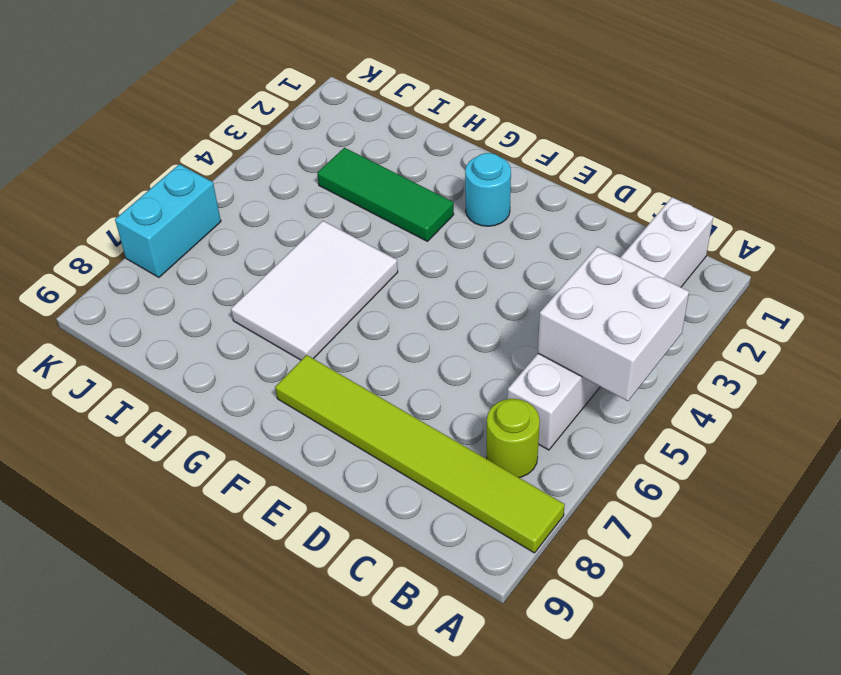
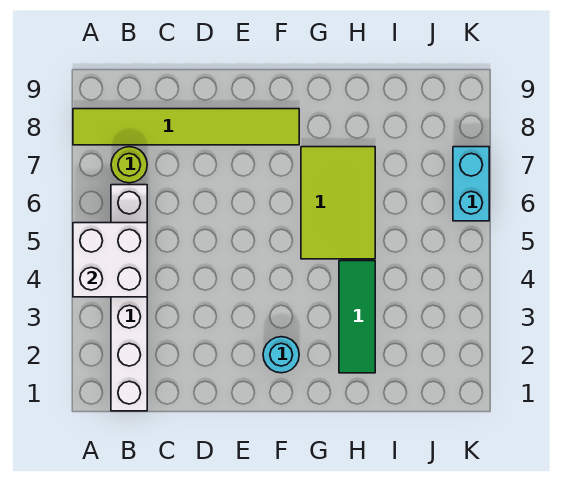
green 1x3 tile [317,148,454,241] -> green 1x3 tile turned to [339,261,375,373]
white 2x3 tile [231,221,398,360] -> lime 2x3 tile [301,147,375,259]

